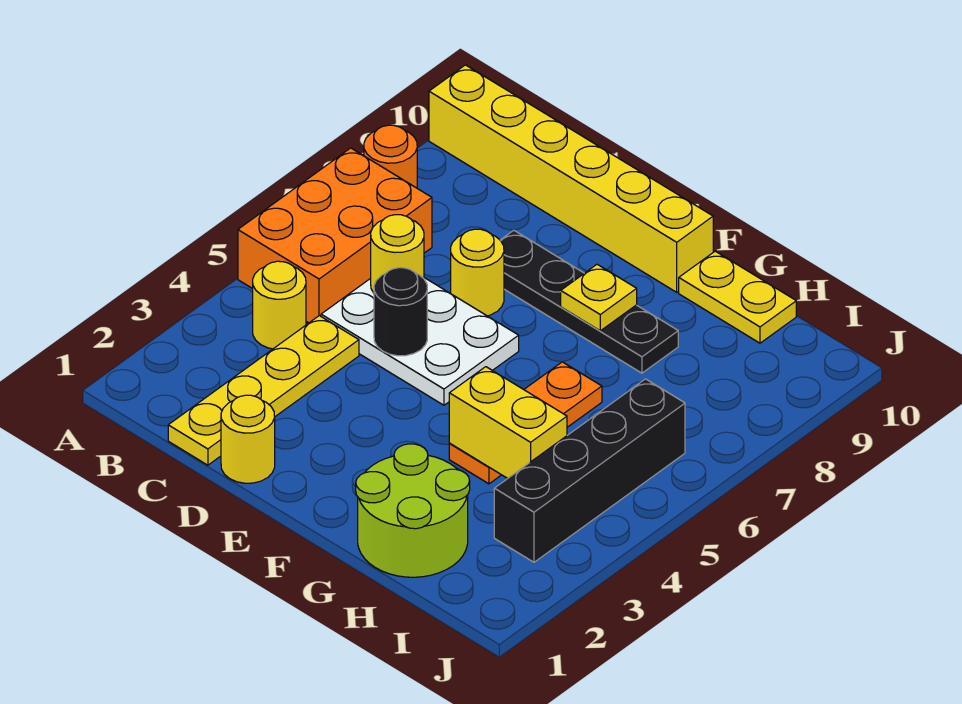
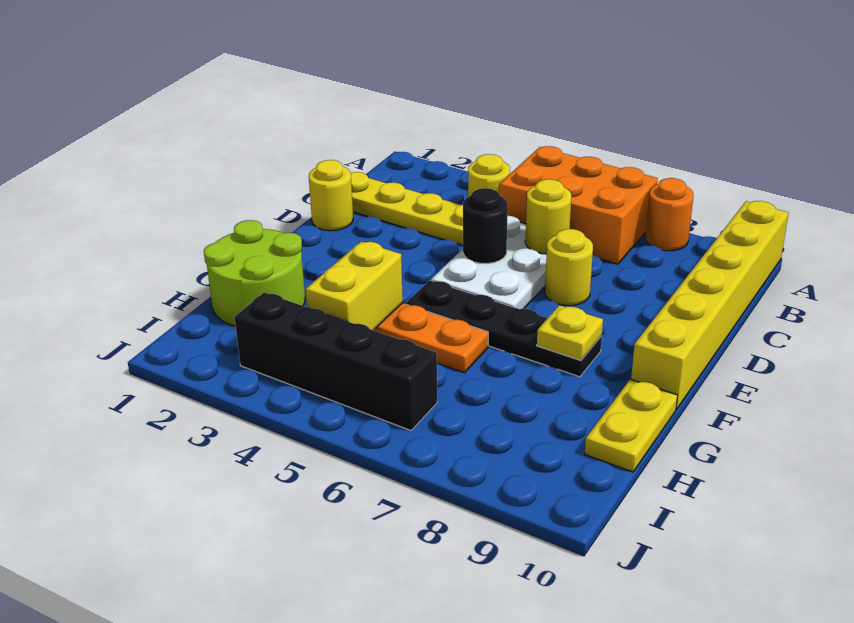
black 1x4 plate [500,230,678,373] -> black 1x4 plate turned to [406,280,602,377]

